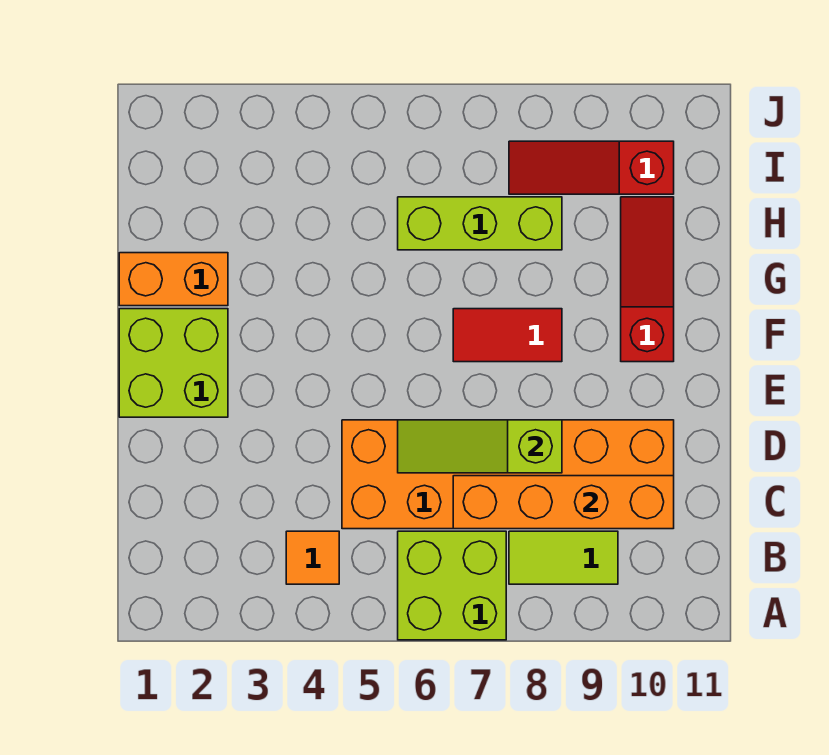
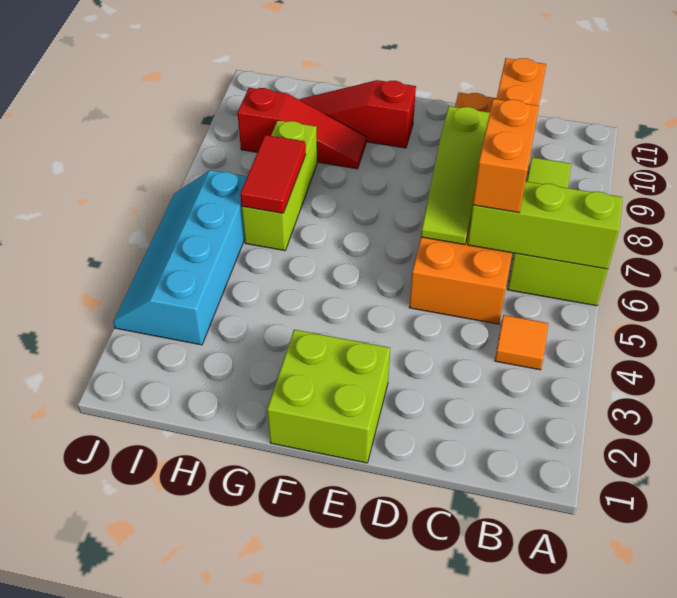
none -> lime 1x3 brick [468,181,623,269]
red 1x2 tile [453,309,562,362] -> red 1x2 tile moved to [240,135,306,213]
orange 1x2 brick [119,253,228,306] -> orange 1x2 brick moved to [473,99,539,213]
none -> cyan 2x4 slope [113,170,247,345]
red 1x3 slope [509,141,674,194] -> red 1x3 slope turned to [238,88,366,169]

